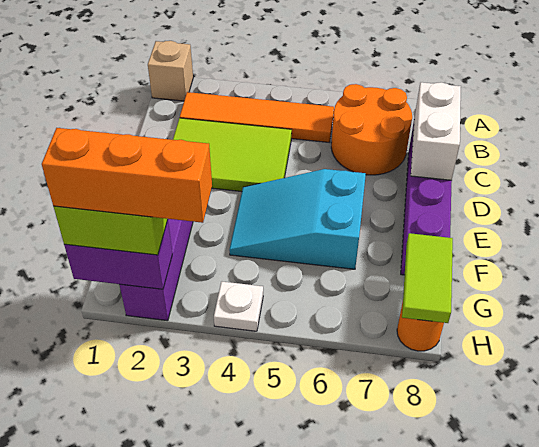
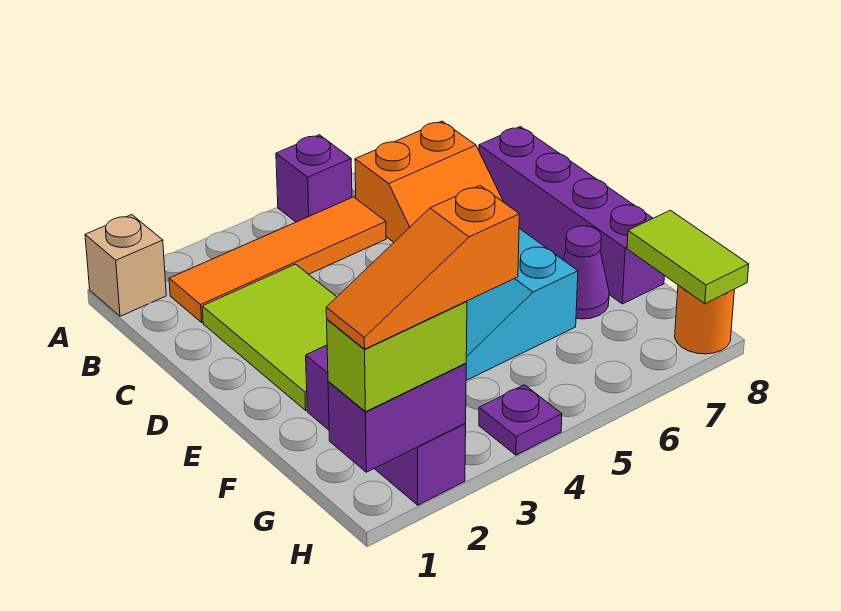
none -> purple 1x1 brick [276,135,352,222]
orange 2x2 round brick [331,84,412,175] -> orange 2x2 slope [355,121,503,242]
lime 2x3 tile [173,118,292,192] -> lime 2x3 tile turned to [202,264,336,410]
white 1x2 brick [411,82,461,180] -> none
none -> purple 1x1 cone [563,226,609,319]
orange 1x3 brick [42,128,212,223] -> orange 1x3 slope [326,186,519,349]
white 1x1 plate [214,281,263,331] -> purple 1x1 plate [479,385,562,455]

